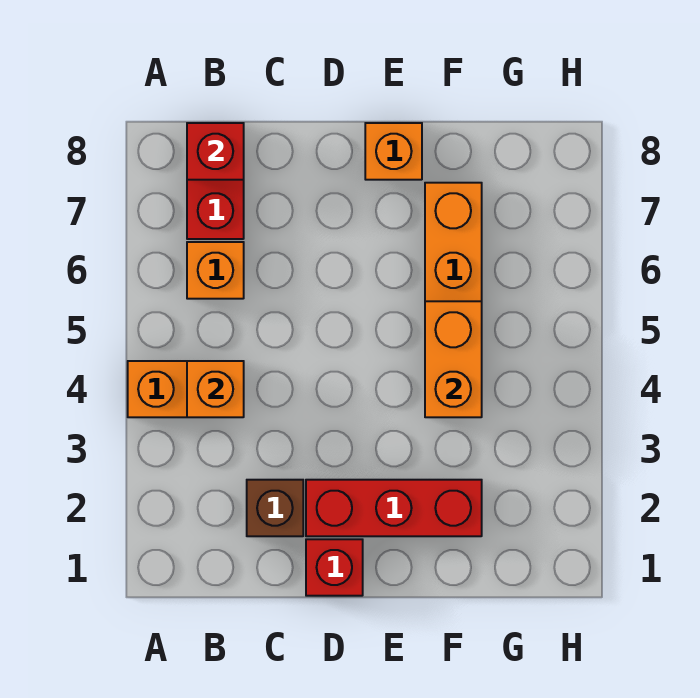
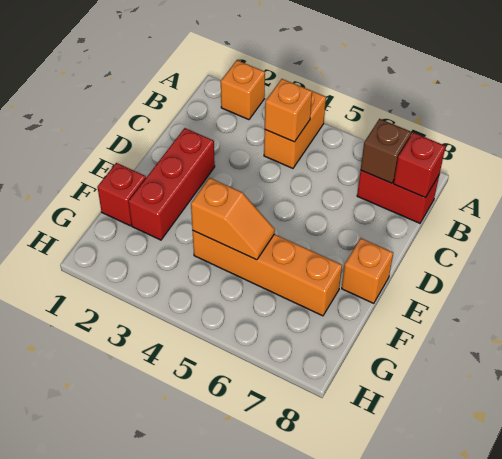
orange 1x1 brick [187,242,244,299] -> orange 1x1 brick moved to [221,60,265,120]
brown 1x1 brick [247,480,303,536] -> brown 1x1 brick moved to [361,119,411,183]
red 1x1 brick [306,539,363,596] -> red 1x1 brick moved to [97,163,146,226]
orange 1x2 brick [425,301,482,417] -> orange 1x2 slope [191,178,275,260]

